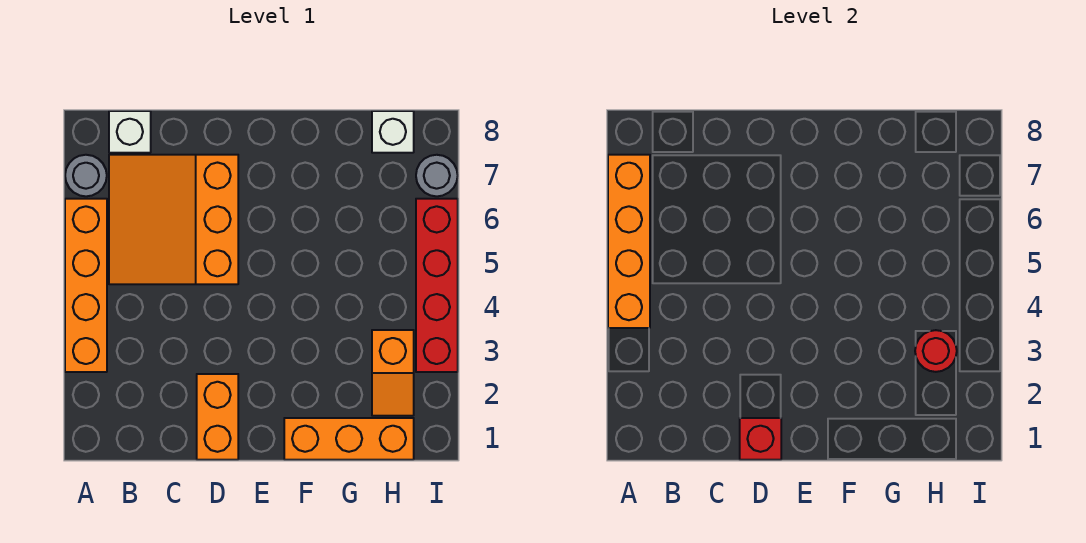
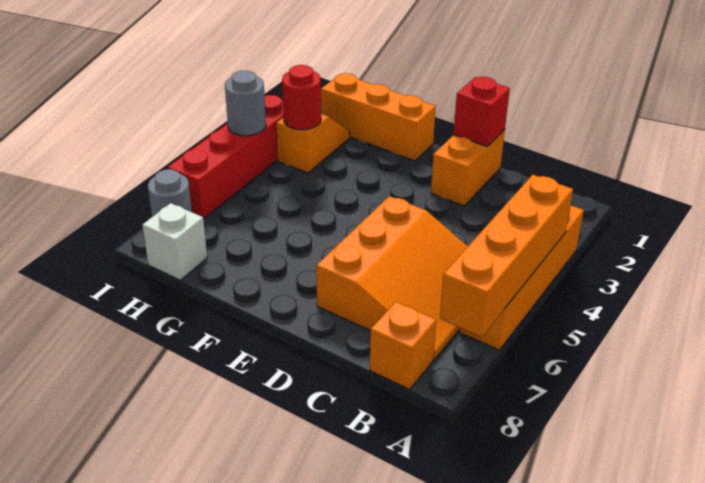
grey 1x1 round brick [65,155,107,196] -> grey 1x1 round brick moved to [225,71,266,136]
white 1x1 brick [109,111,151,153] -> orange 1x1 brick [370,302,436,389]

